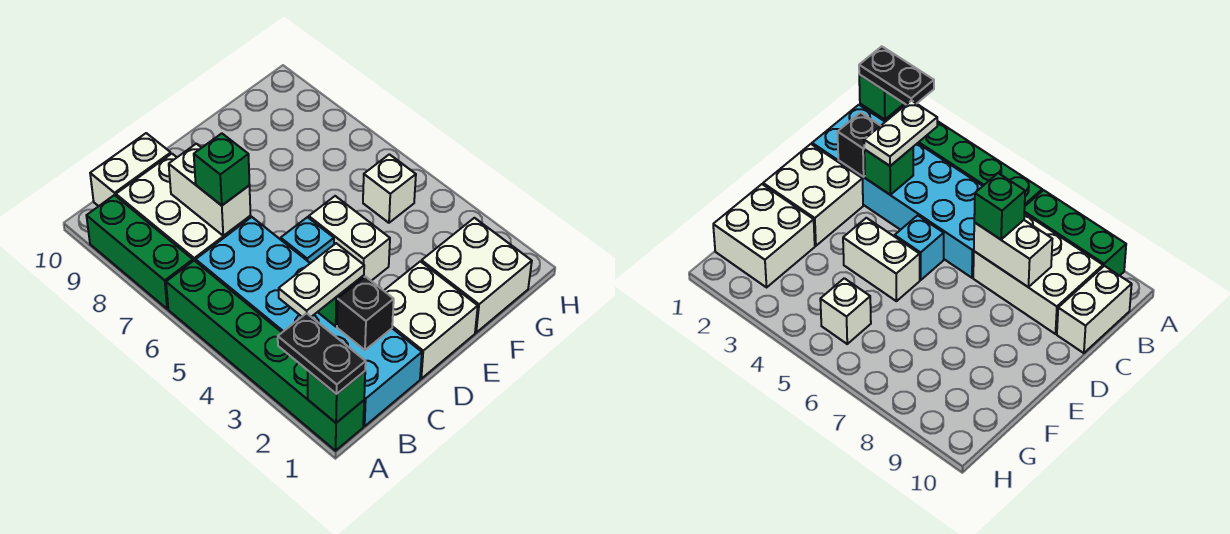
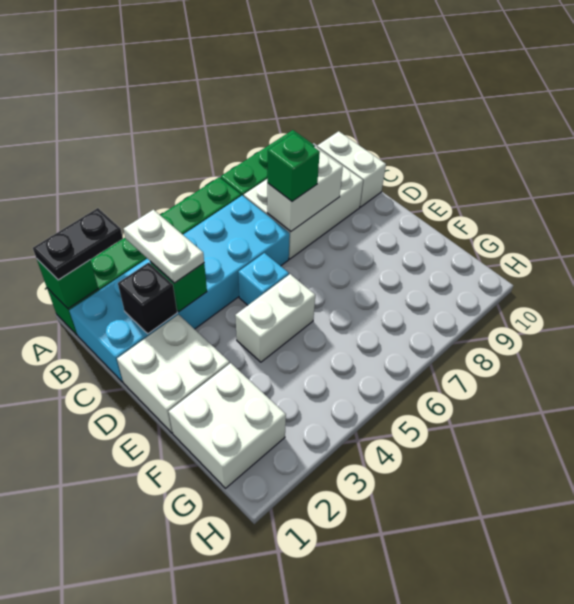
white 1x1 brick [363,154,416,223] -> none

